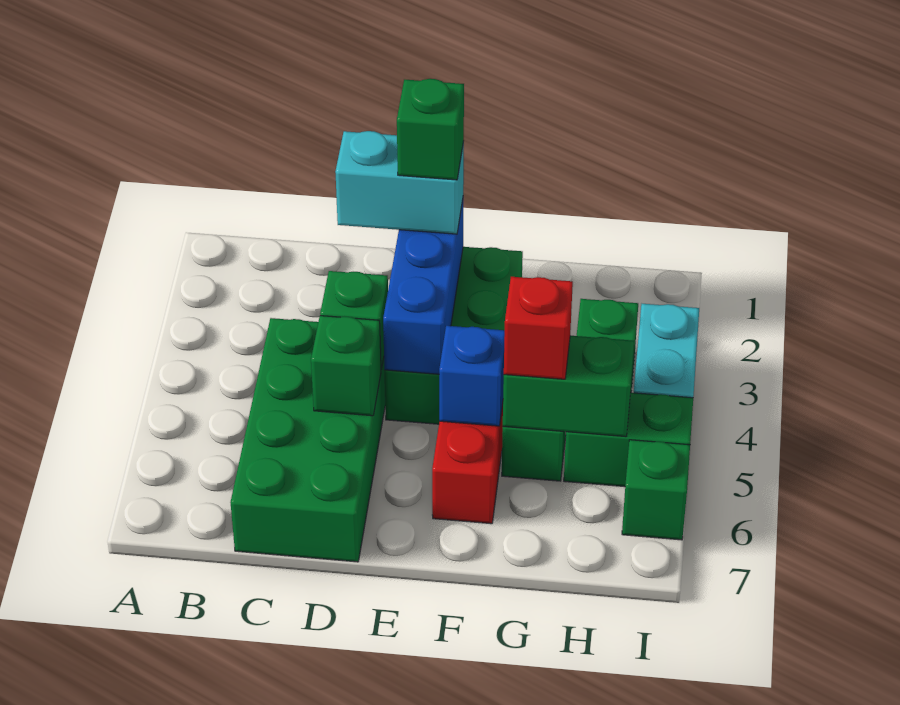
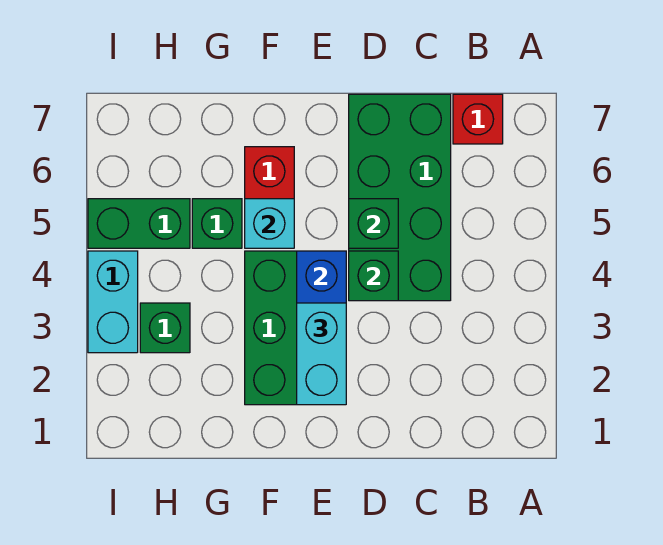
cyan 1x2 brick [335,131,464,234] -> cyan 1x2 brick turned to [297,303,346,405]
green 1x1 brick [397,79,464,180] -> none
blue 1x1 brick [439,326,505,426] -> cyan 1x1 brick [245,199,294,248]
green 1x2 brick [503,336,634,437] -> none
red 1x1 brick [504,277,573,379] -> red 1x1 brick moved to [453,94,503,144]
green 1x1 brick [622,440,690,540] -> none

